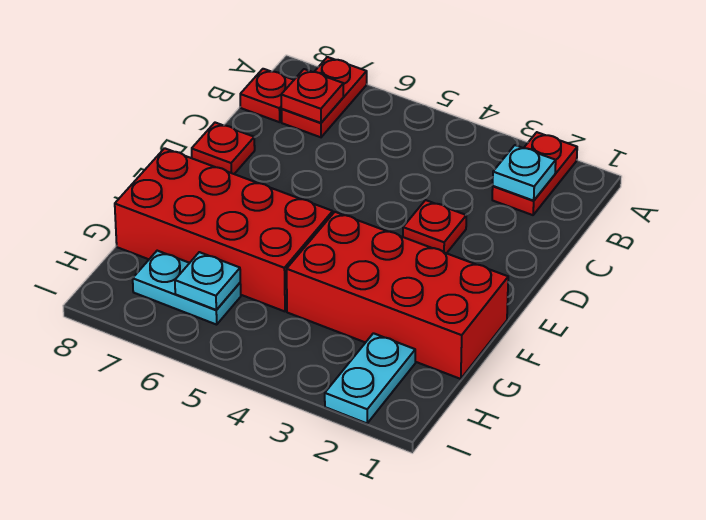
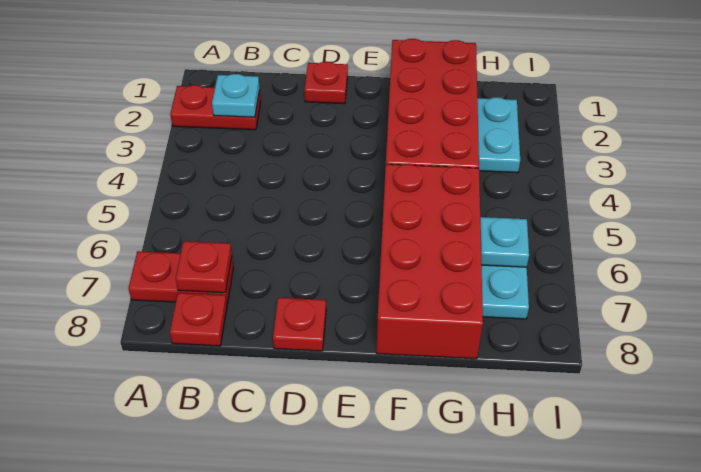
red 1x1 plate [403,200,466,253] -> red 1x1 plate moved to [304,62,348,104]
cyan 1x2 plate [325,333,415,423] -> cyan 1x2 plate turned to [477,97,520,173]

